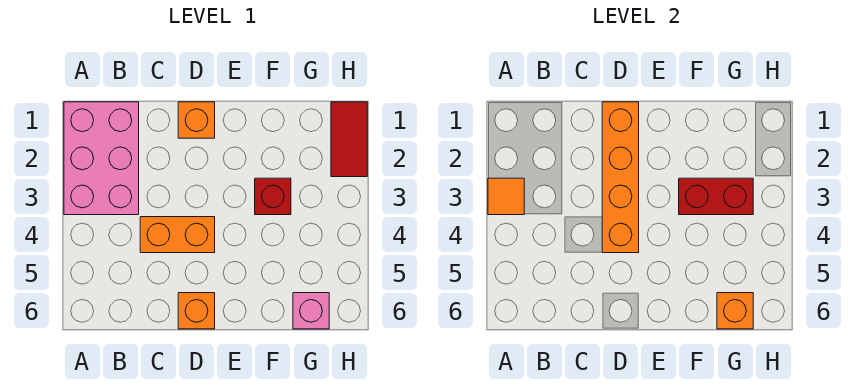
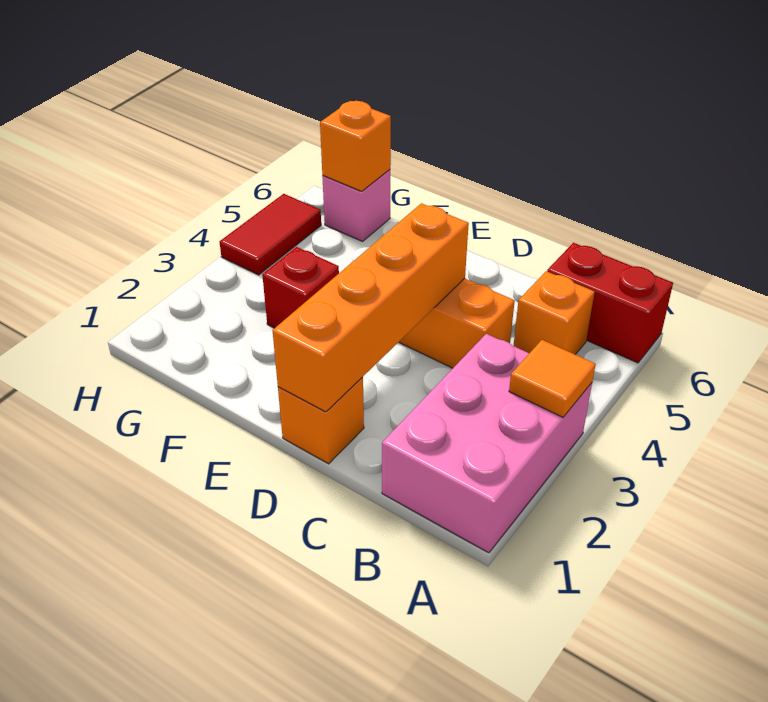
orange 1x1 brick [178,293,215,329] -> orange 1x1 brick moved to [514,271,595,354]
red 1x2 brick [679,178,753,215] -> red 1x2 brick moved to [547,243,673,363]
red 1x2 tile [331,102,367,177] -> red 1x2 tile moved to [220,194,321,275]

